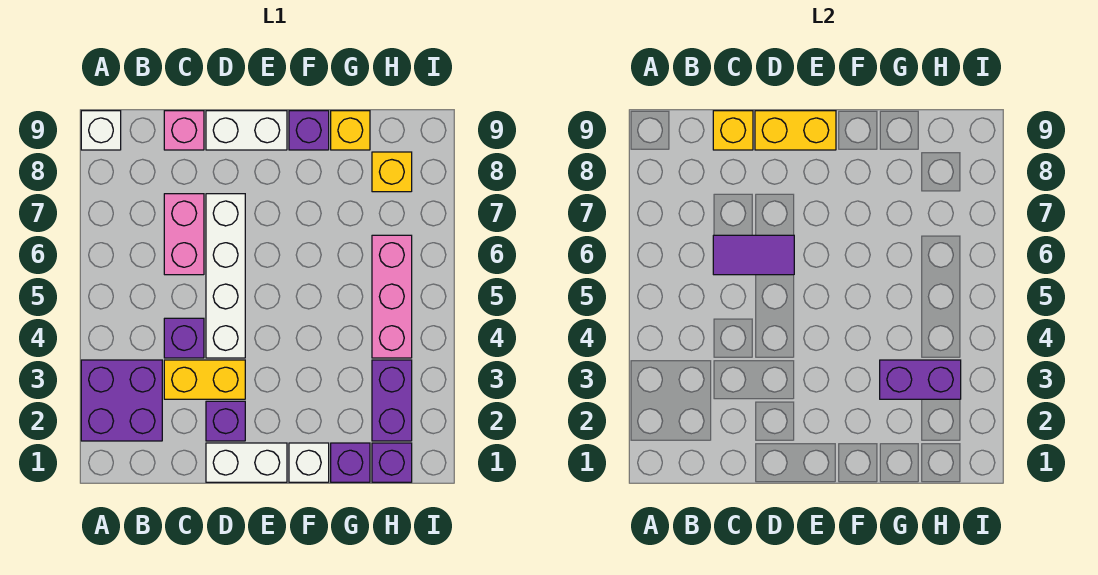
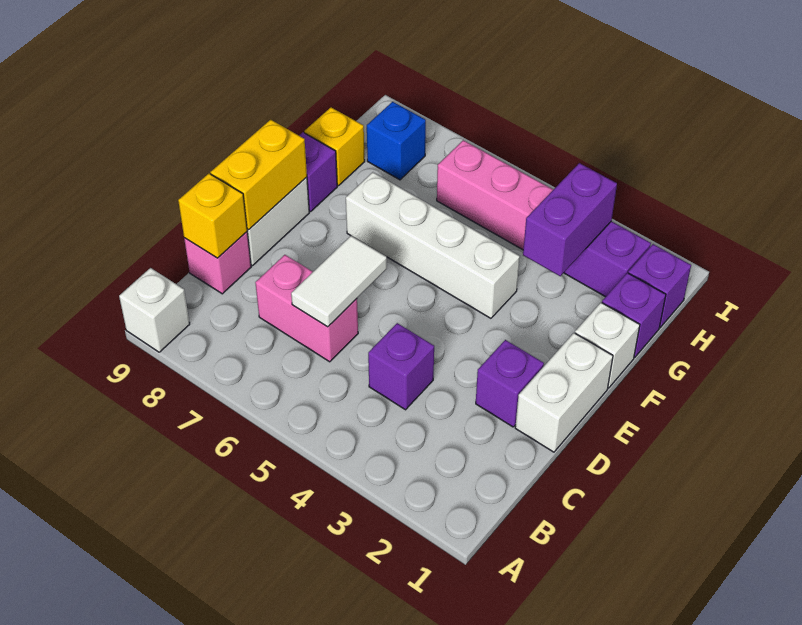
purple 2x2 brick [81,360,162,441] -> none
yellow 1x2 brick [164,360,245,399] -> none
purple 1x2 tile [713,235,794,275] -> white 1x2 tile [291,236,387,327]
white 1x4 brick [206,194,245,358] -> white 1x4 brick moved to [346,172,520,318]
yellow 1x1 brick [372,152,412,192] -> blue 1x1 brick [367,102,426,180]

